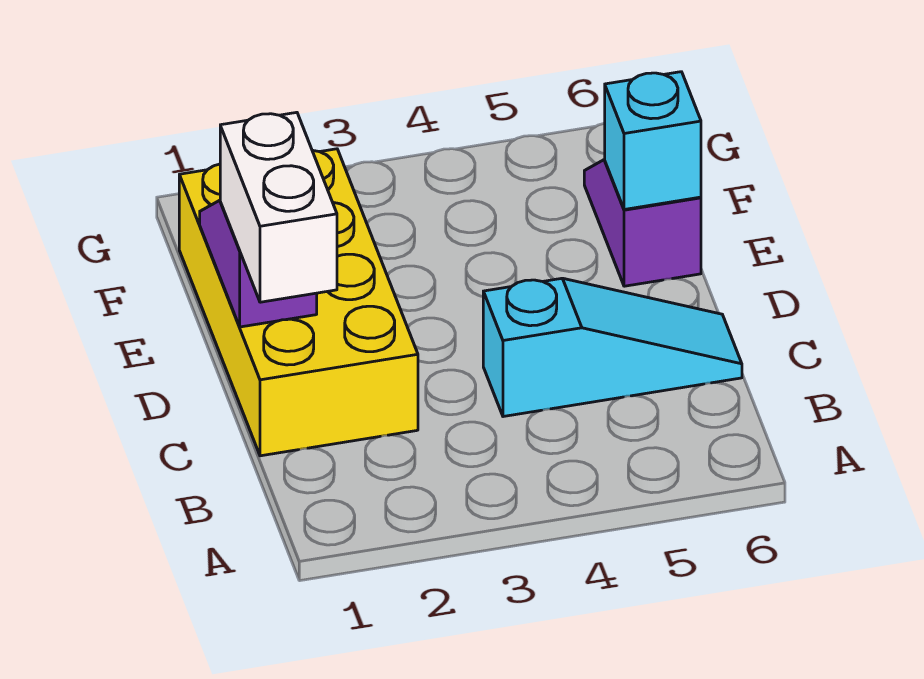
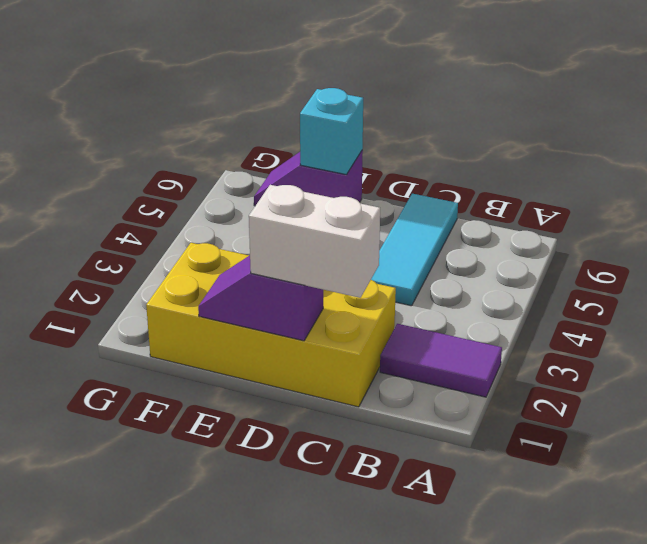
none -> purple 1x2 tile [380,324,502,397]
cyan 1x3 slope [483,278,742,417] -> cyan 1x3 tile [371,194,458,306]

